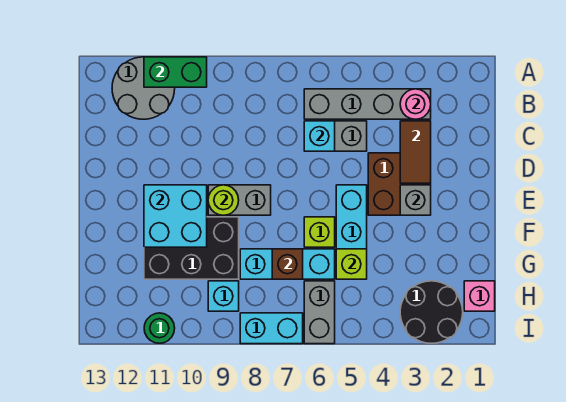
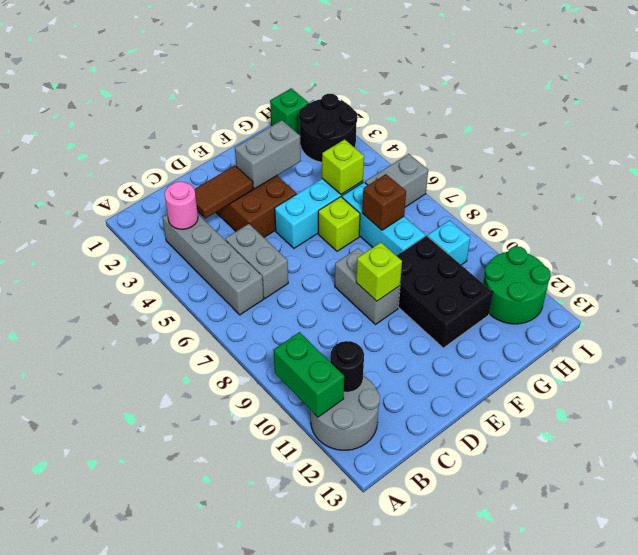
none -> black 1x1 round brick [330,341,364,392]
cyan 1x1 brick [304,121,335,151] -> none
grey 1x1 brick [400,185,431,215] -> grey 1x2 brick [235,120,301,189]
lime 1x1 round brick [208,185,239,215] -> lime 1x1 brick [356,242,402,301]
cyan 2x2 brick [144,185,207,247] -> none
pink 1x1 brick [464,281,495,311] -> green 1x1 brick [270,88,309,133]
cyan 1x2 brick [240,313,303,344] -> none
green 1x1 round brick [144,313,175,343] -> green 2x2 round brick [483,246,551,324]

